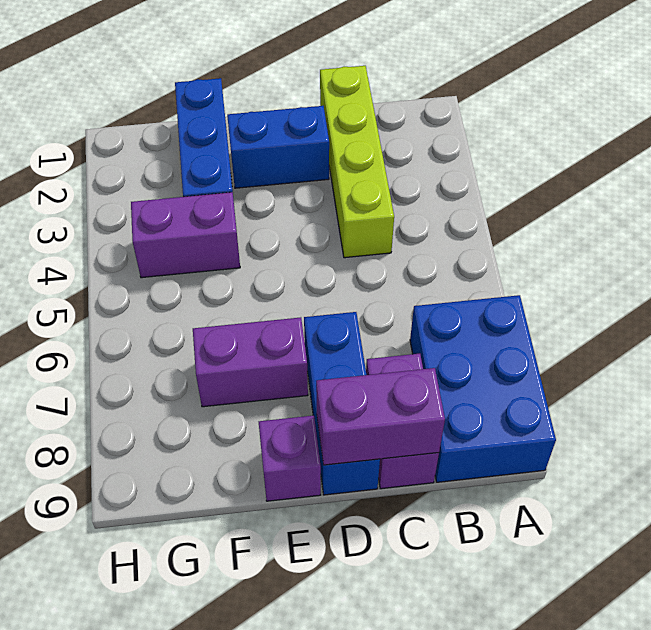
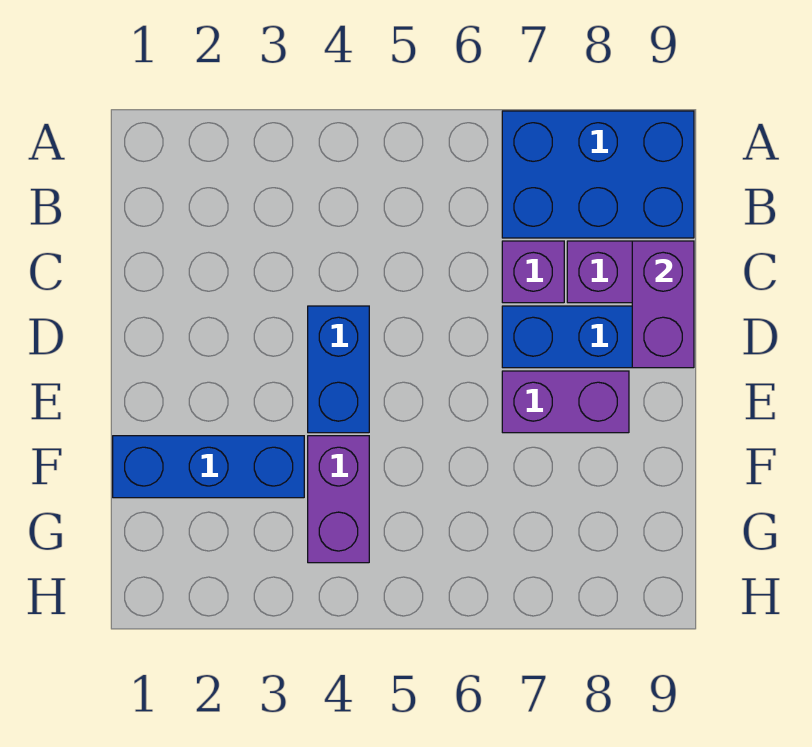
lime 1x4 brick [320,66,394,258] -> none
blue 1x2 brick [227,106,329,188] -> blue 1x2 brick moved to [308,306,369,433]
purple 1x2 brick [193,317,308,407] -> purple 1x2 brick turned to [502,371,629,433]
purple 1x1 brick [259,415,321,501] -> purple 1x1 brick moved to [502,241,564,303]

